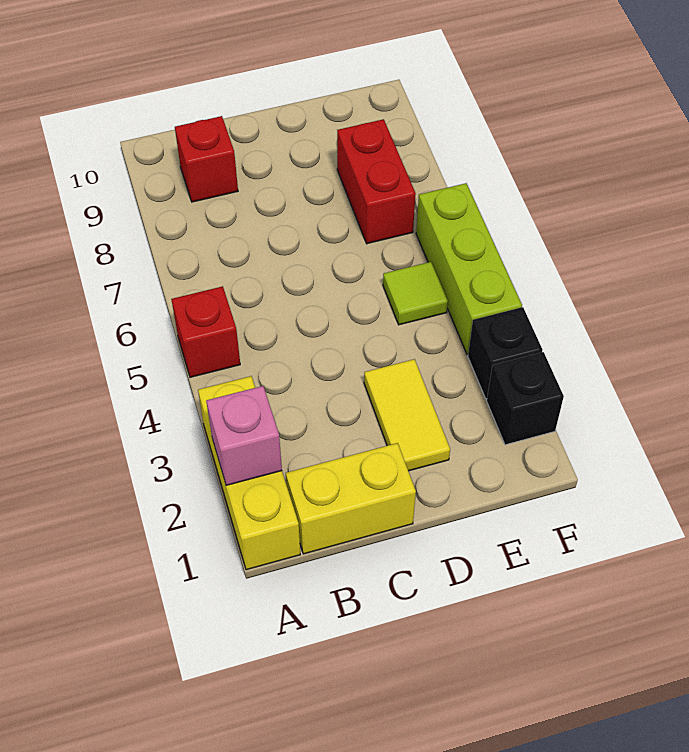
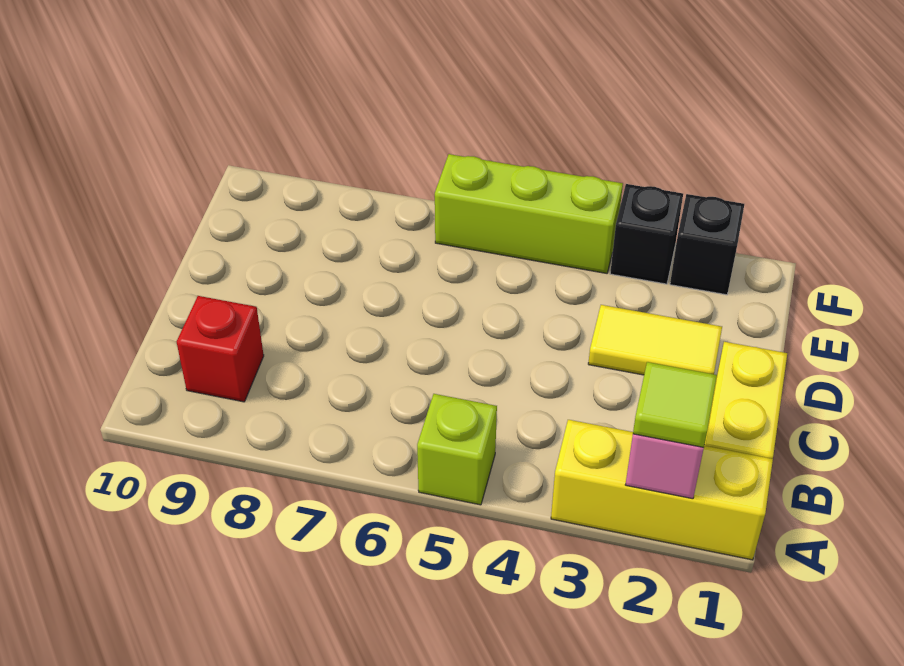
red 1x1 brick [171,286,240,377] -> lime 1x1 brick [417,394,497,505]
lime 1x1 tile [383,262,448,325] -> lime 1x1 tile moved to [633,362,717,447]
red 1x2 brick [337,119,416,244] -> none

